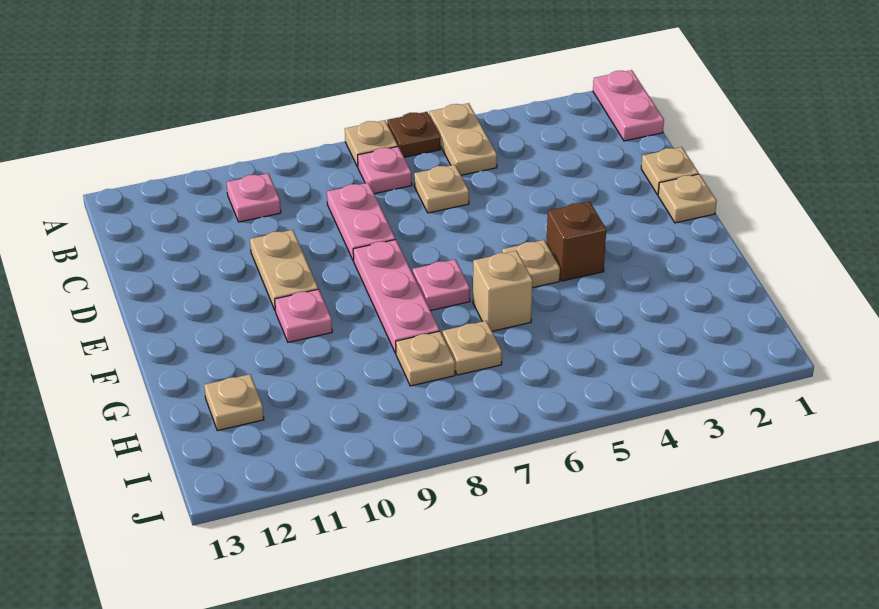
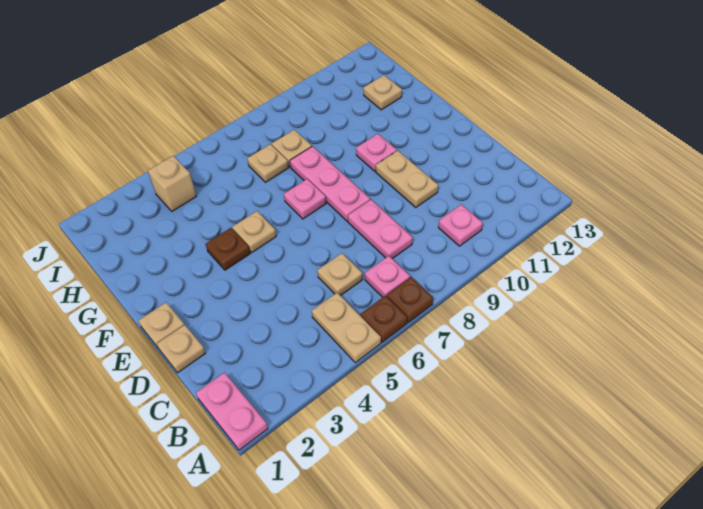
tan 1x1 plate [345,120,398,167] -> brown 1x1 plate [387,277,433,322]
brown 1x1 brick [546,202,606,281] -> brown 1x1 plate [206,228,250,270]
tan 1x1 brick [473,251,533,331] -> tan 1x1 brick moved to [148,156,196,211]

